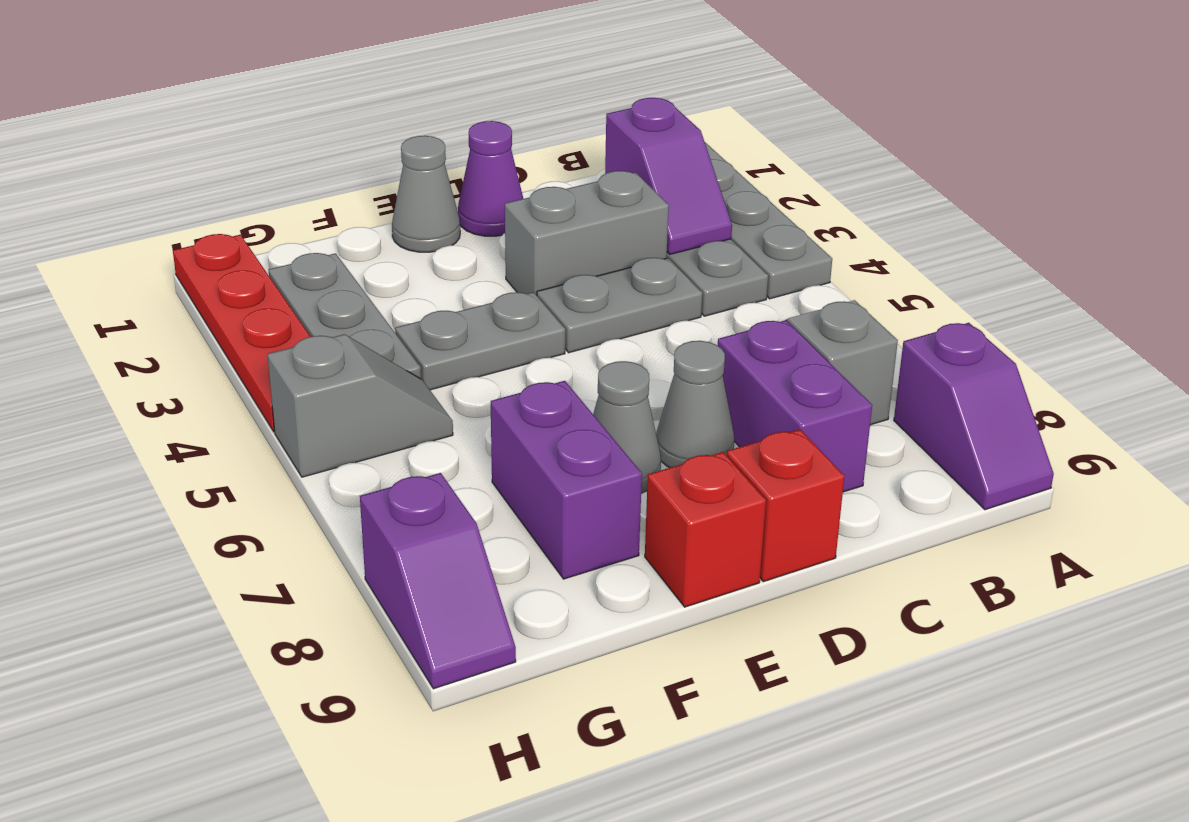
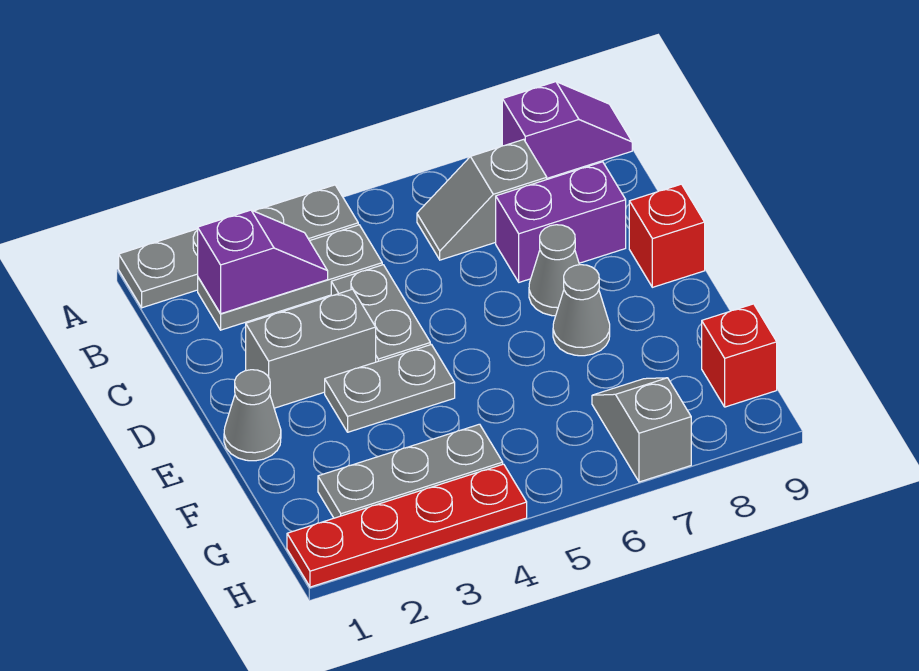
grey 1x2 brick [505,171,669,295] -> grey 1x2 brick turned to [246,289,376,408]
purple 1x1 cone [458,121,523,236] -> none
grey 1x2 plate [395,292,565,390] -> grey 1x2 plate turned to [325,345,455,432]
red 1x1 brick [645,452,766,607] -> red 1x1 brick moved to [702,304,777,407]
purple 1x2 brick [491,381,642,579] -> none
grey 1x2 slope [267,334,453,477] -> grey 1x2 slope moved to [592,378,691,482]
purple 1x2 slope [360,473,516,689] -> none

